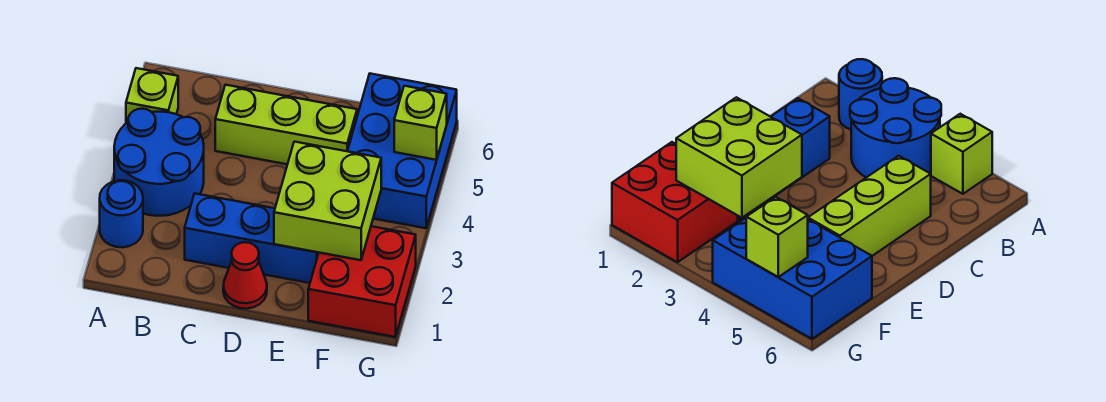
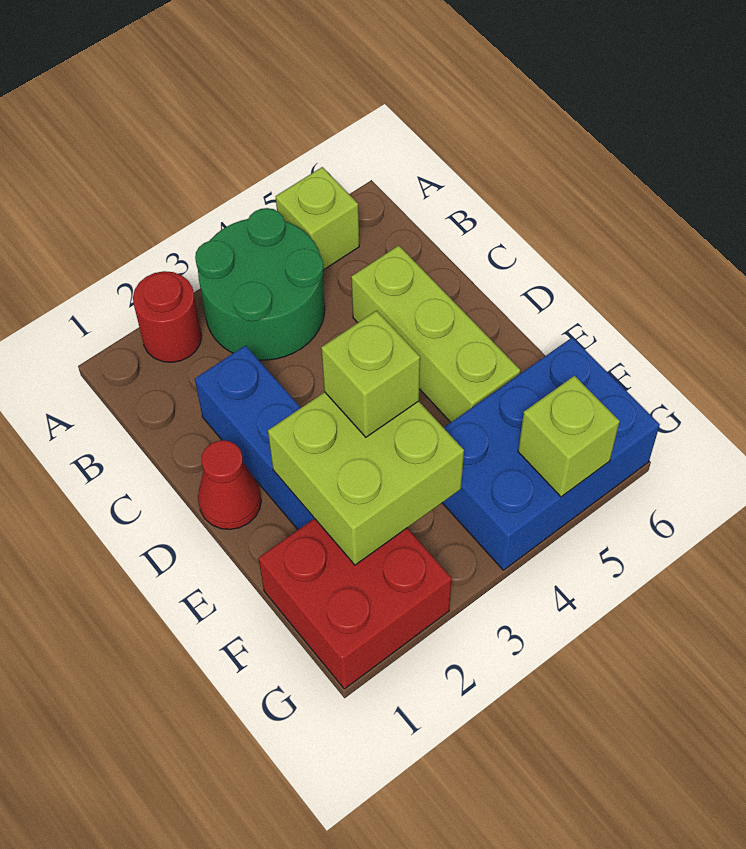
blue 1x1 round brick [100,180,143,247] -> red 1x1 round brick [133,271,202,362]
blue 2x2 round brick [114,109,204,216] -> green 2x2 round brick [195,208,325,360]
none -> lime 1x1 brick [321,311,420,437]

